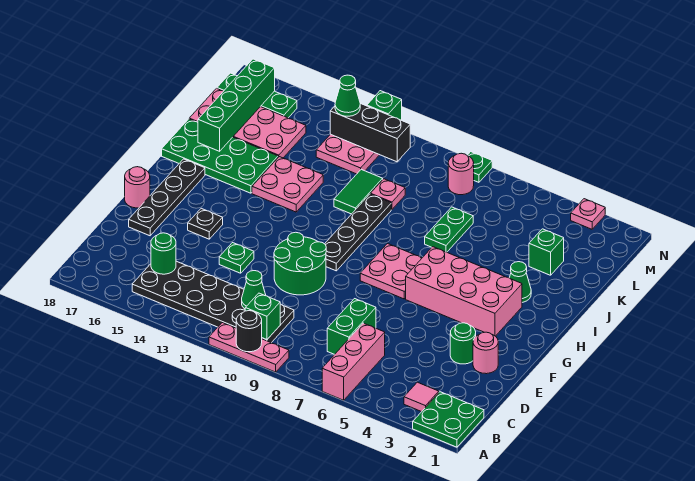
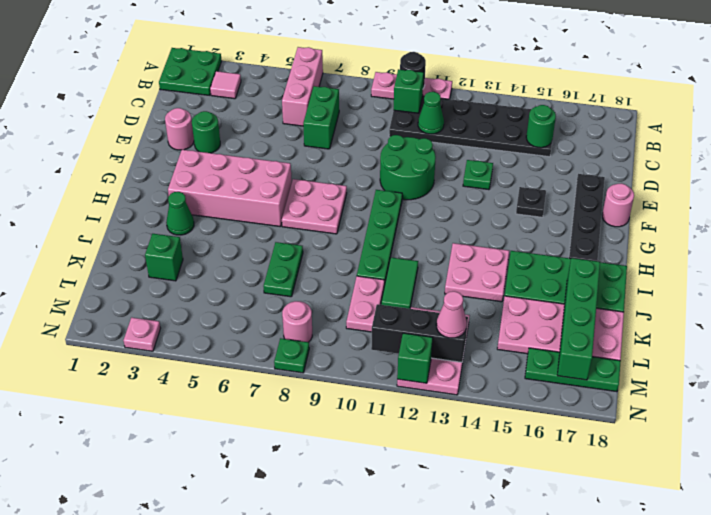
black 1x4 plate [325,194,391,271] -> green 1x4 plate [357,190,402,286]
pink 1x1 plate [370,179,405,210] -> pink 1x2 plate [346,276,384,332]
green 1x1 cone [335,75,360,116] -> pink 1x1 cone [436,291,467,338]

